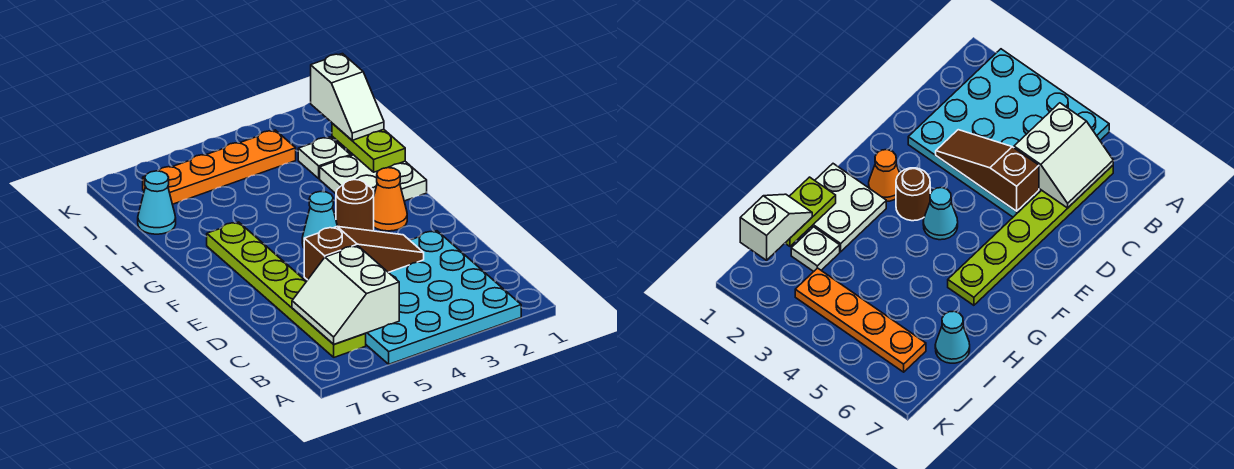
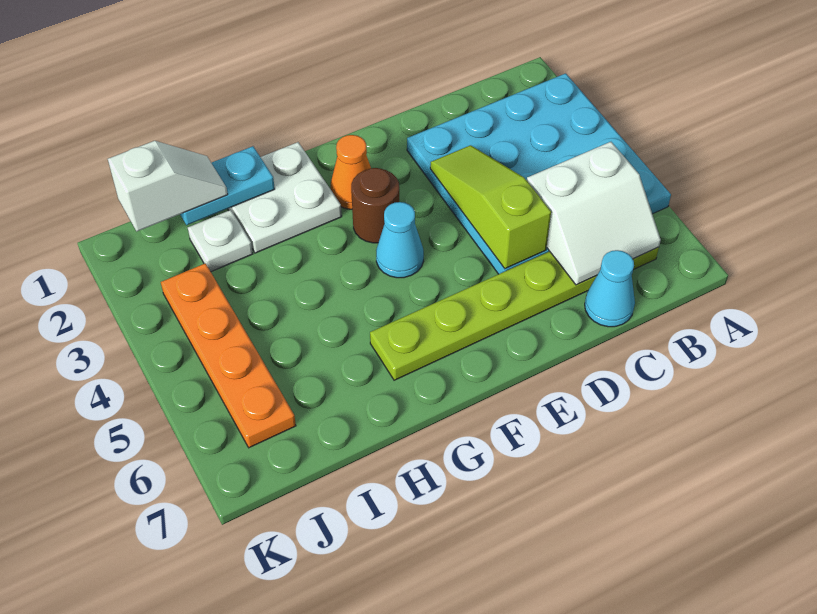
brown 1x3 slope [304,226,424,280] -> lime 1x3 slope [430,145,551,269]
lime 1x2 plate [332,123,405,172] -> cyan 1x2 plate [180,146,275,225]
cyan 1x1 cone [138,171,176,234] -> cyan 1x1 cone moved to [585,250,635,327]

